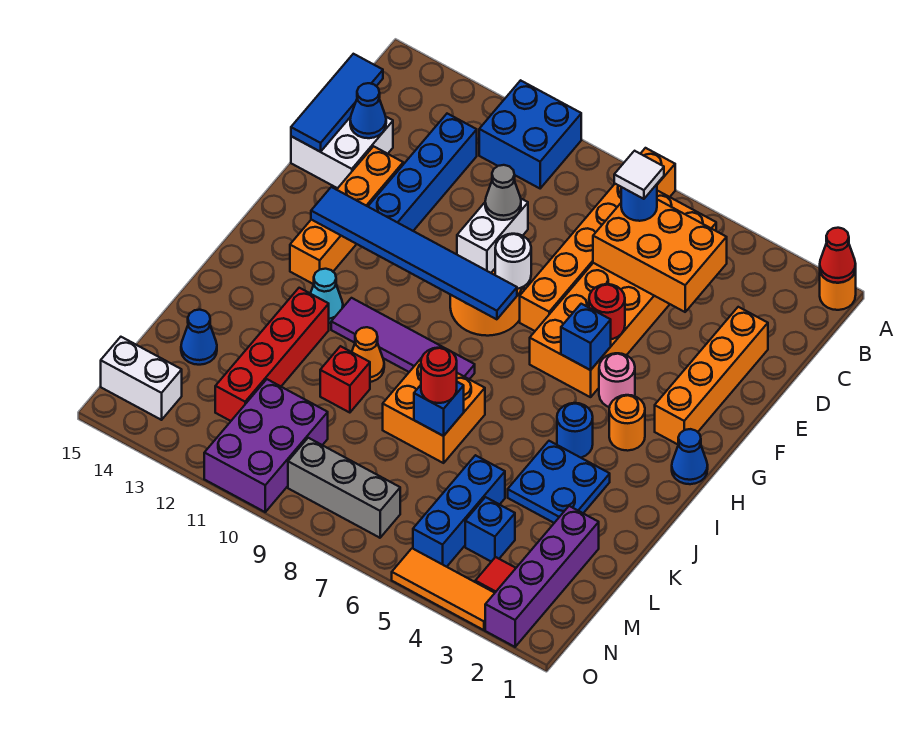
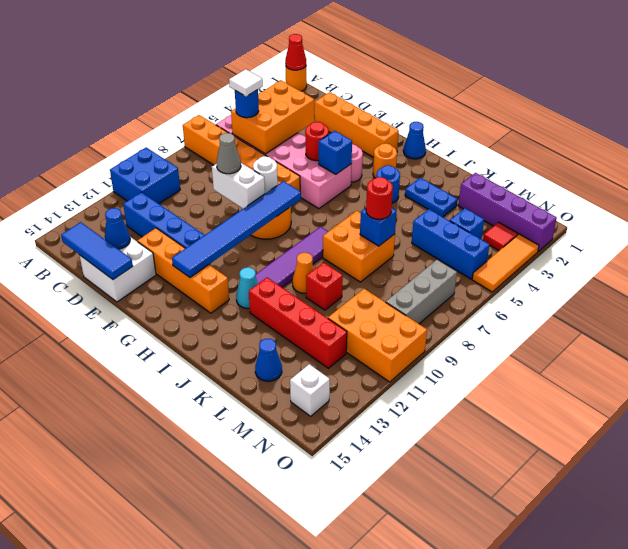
orange 2x6 brick [530,191,716,397] -> pink 2x6 brick [216,115,351,209]
blue 2x2 plate [508,441,610,523] -> blue 1x2 plate [405,178,457,217]
purple 2x3 brick [204,379,328,512] -> orange 2x3 brick [328,289,427,382]
white 1x2 brick [101,337,182,420] -> white 1x1 brick [290,364,330,416]

